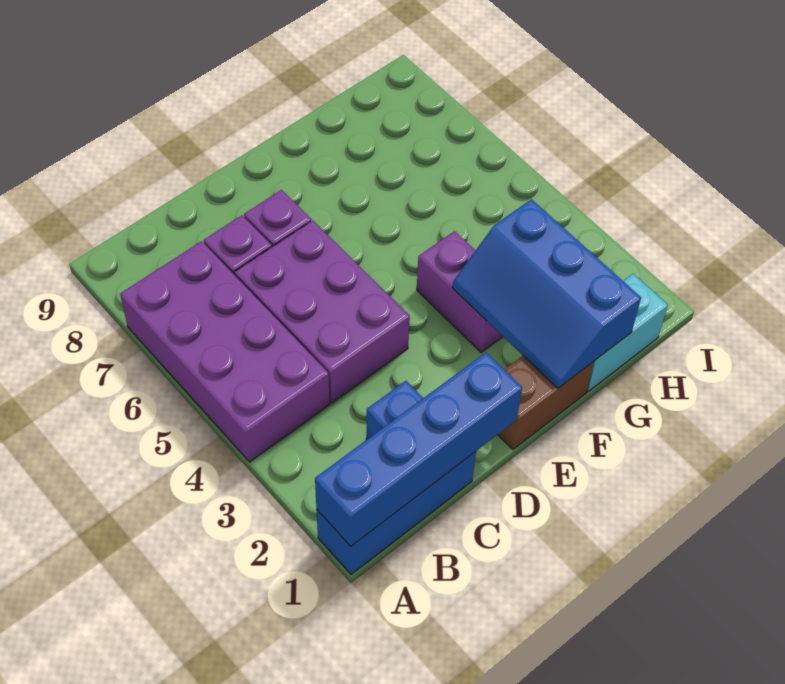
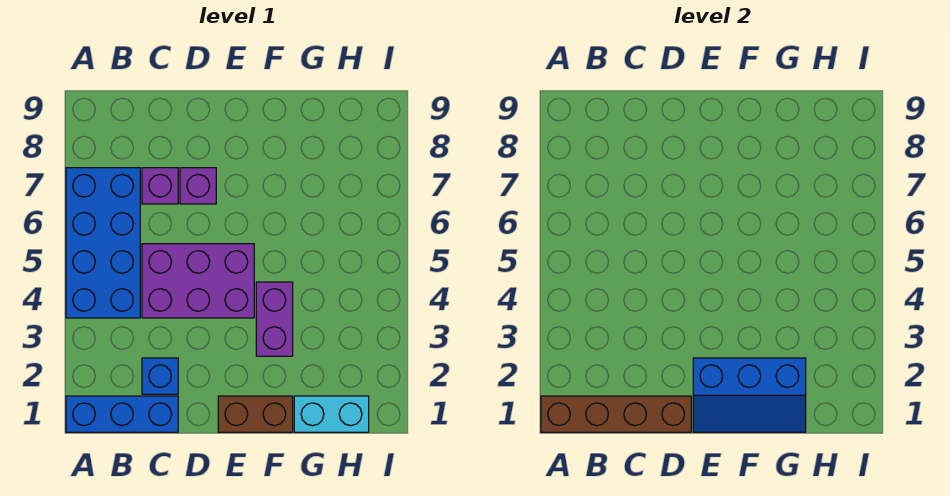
blue 1x4 brick [315,353,522,546] -> brown 1x4 brick [541,396,691,432]
purple 2x4 brick [120,241,330,462] -> blue 2x4 brick [66,168,140,318]
purple 2x3 brick [235,221,410,403] -> purple 2x3 brick turned to [142,244,254,318]
blue 2x3 slope [452,199,641,388] -> blue 2x3 slope turned to [693,358,806,432]

